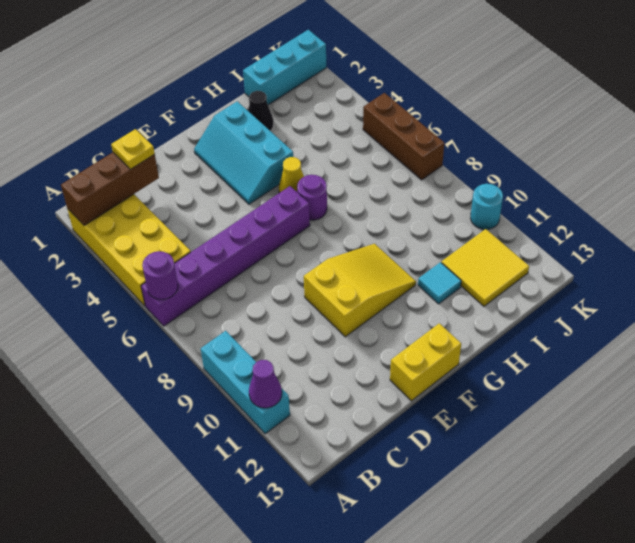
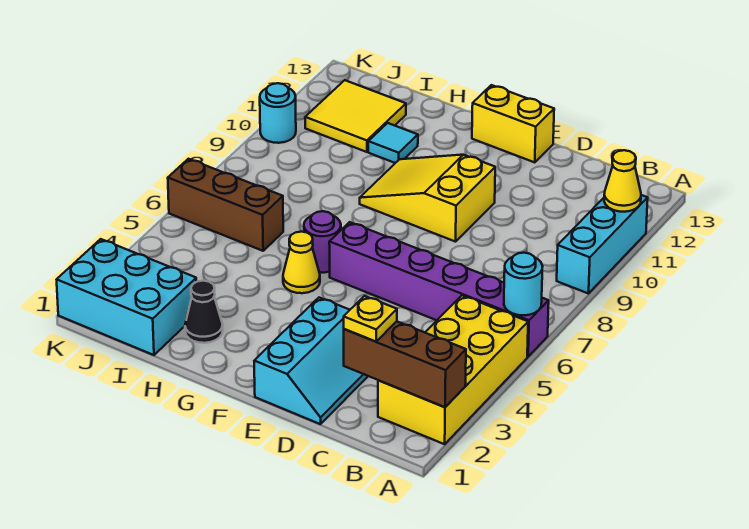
purple 1x1 round brick [142,251,178,300] -> cyan 1x1 round brick [504,253,543,315]
purple 1x1 cone [249,360,282,408] -> yellow 1x1 cone [604,150,641,212]
cyan 2x3 slope [194,101,293,204] -> cyan 2x3 slope moved to [254,298,368,424]
cyan 1x3 brick [243,30,326,105] -> cyan 2x3 brick [57,239,196,355]
brown 1x3 brick [363,93,444,180] -> brown 1x3 brick turned to [168,159,283,251]

